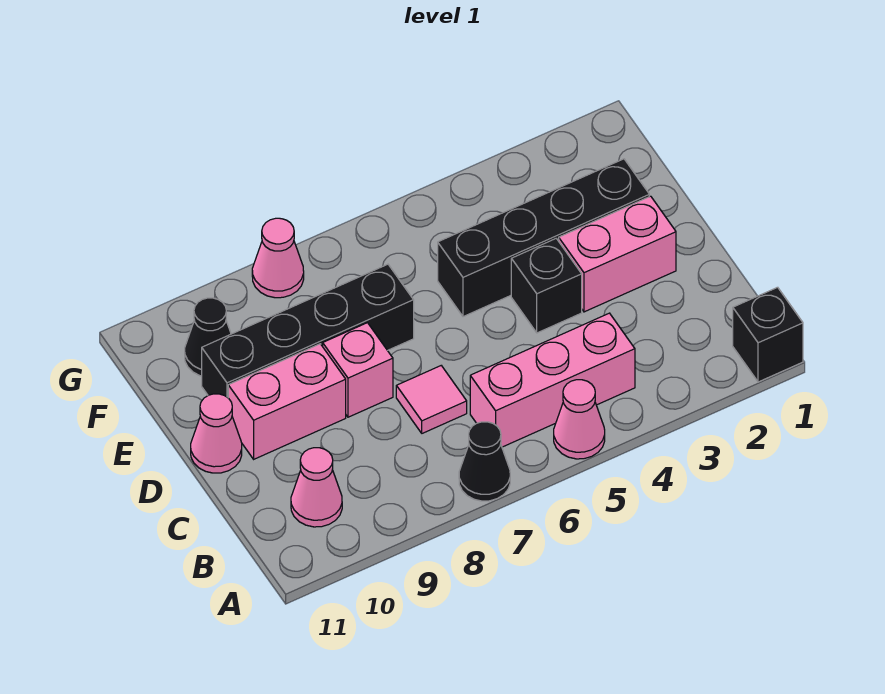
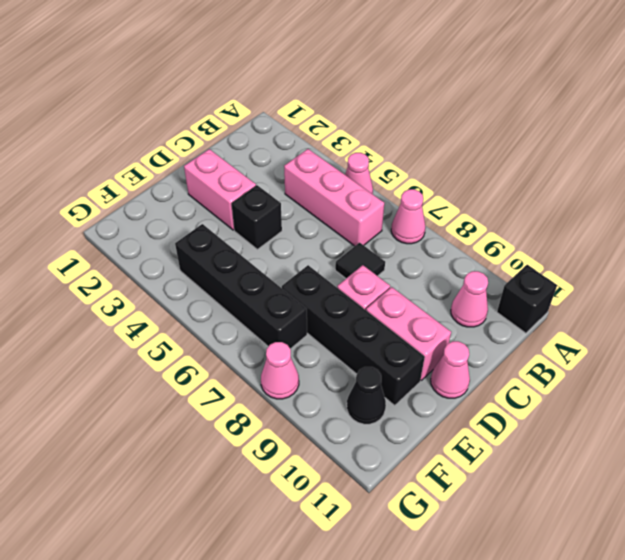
black 1x1 brick [733,287,803,382] -> black 1x1 brick moved to [497,265,557,333]
black 1x1 cone [459,422,510,501] -> pink 1x1 cone [391,189,425,244]
pink 1x1 tile [396,366,467,433] -> black 1x1 tile [335,242,385,278]
black 1x4 brick [438,159,649,317] -> black 1x4 brick moved to [175,224,307,349]

